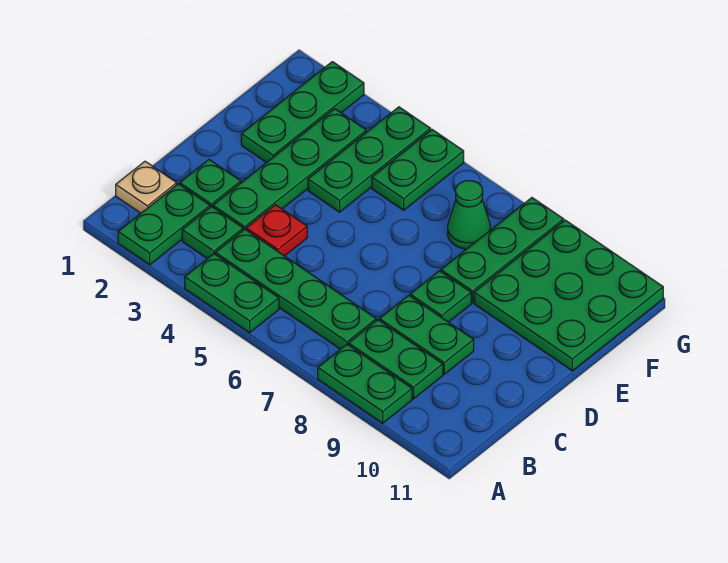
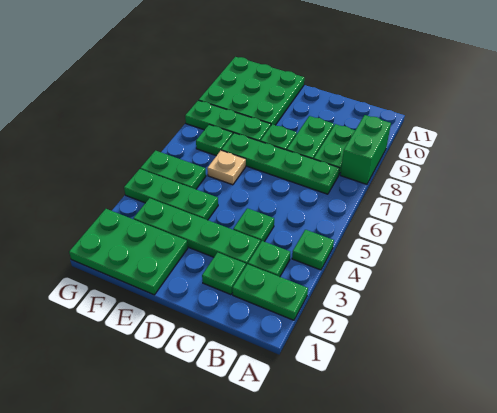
green 1x2 plate [185,254,279,333] -> green 1x1 plate [292,230,334,270]
green 1x2 plate [318,344,412,423] -> green 1x2 brick [340,115,391,184]
tan 1x1 plate [116,161,177,213] -> tan 1x1 plate moved to [207,150,246,185]
green 1x4 plate [215,229,376,349] -> green 1x4 plate turned to [222,133,339,194]
red 1x1 plate [246,205,307,256] -> green 1x1 plate [233,208,274,243]
green 1x3 plate [241,62,364,163] -> green 2x3 plate [69,209,188,295]
green 1x1 cone [448,181,490,249] -> green 1x1 plate [196,125,233,156]

